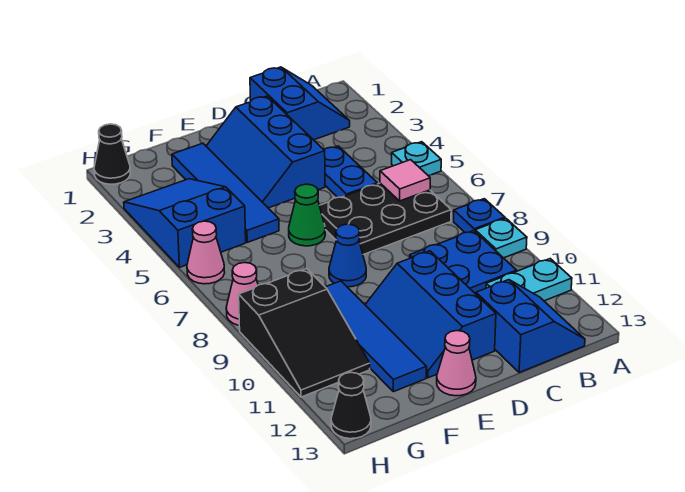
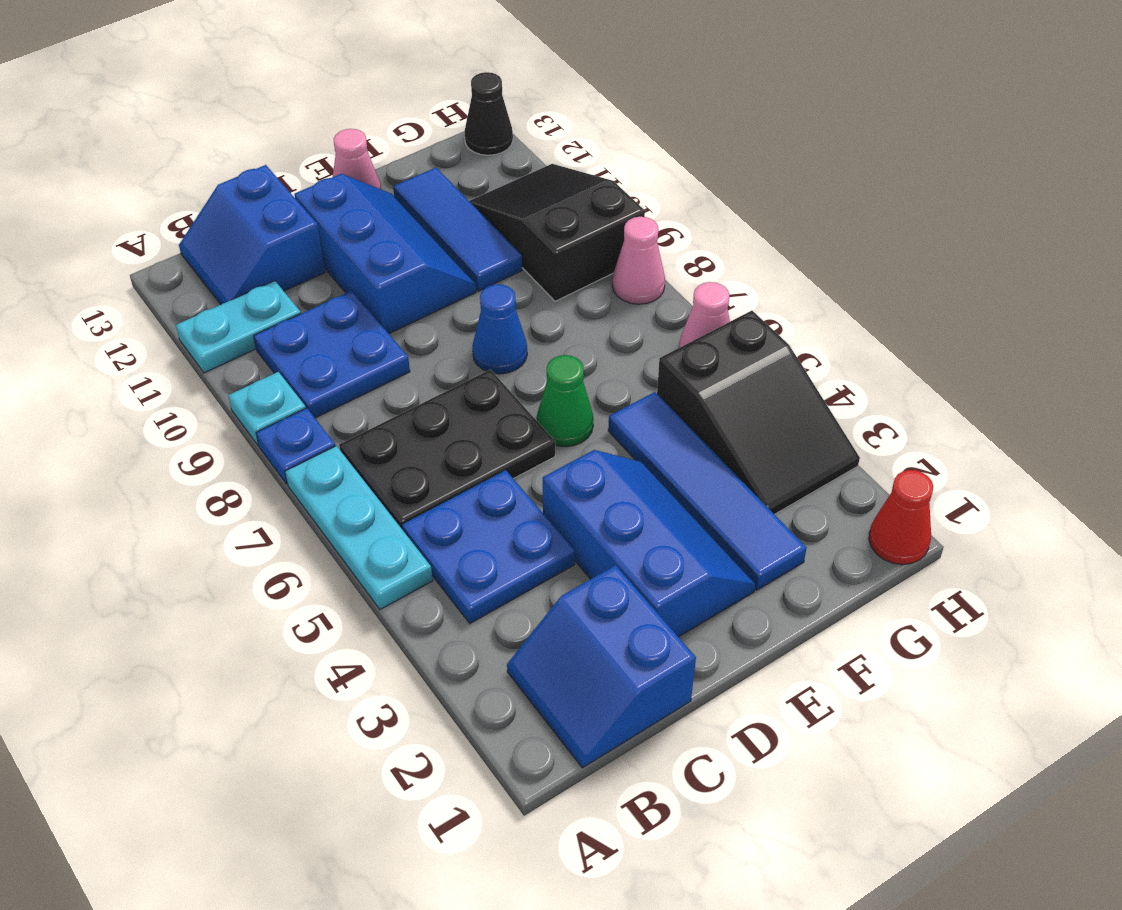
cyan 1x1 plate [392,142,441,176] -> cyan 1x3 plate [285,446,433,609]
pink 1x1 tile [380,160,430,201] -> none
blue 1x2 plate [324,146,377,197] -> blue 2x2 plate [402,470,575,623]
blue 1x4 tile [326,281,427,392] -> blue 1x3 tile [393,168,522,291]
blue 2x3 slope [124,179,246,267] -> black 2x3 slope [657,311,860,514]
black 1x1 cone [94,124,130,184] -> red 1x1 cone [869,470,933,565]

